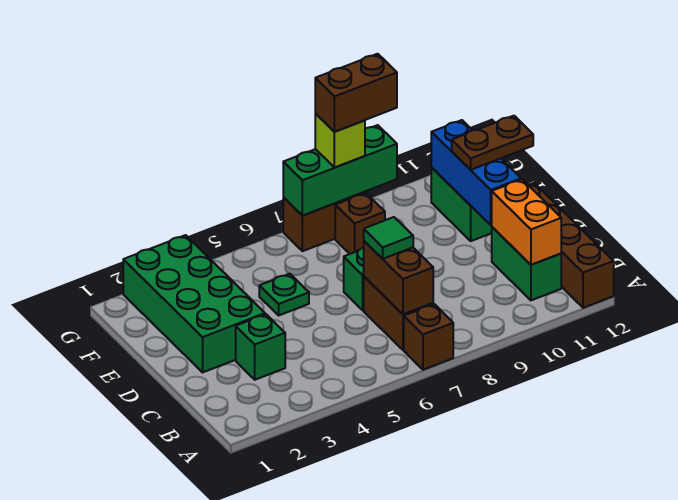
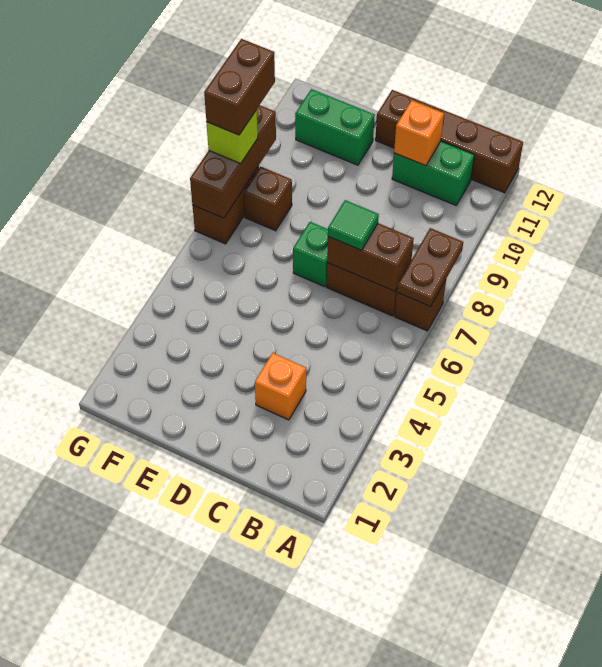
orange 1x2 brick [492,179,561,265] -> orange 1x1 brick [394,101,444,166]
green 1x1 brick [236,314,285,380] -> orange 1x1 brick [255,353,306,420]
green 2x4 brick [123,235,265,372] -> none
blue 1x3 brick [431,120,521,225] -> none
green 1x1 plate [259,274,309,315] -> none
brown 1x2 plate [452,116,533,170] -> brown 1x2 plate moved to [397,228,463,307]
green 1x3 brick [283,125,397,216] -> brown 1x3 brick [190,105,276,218]

